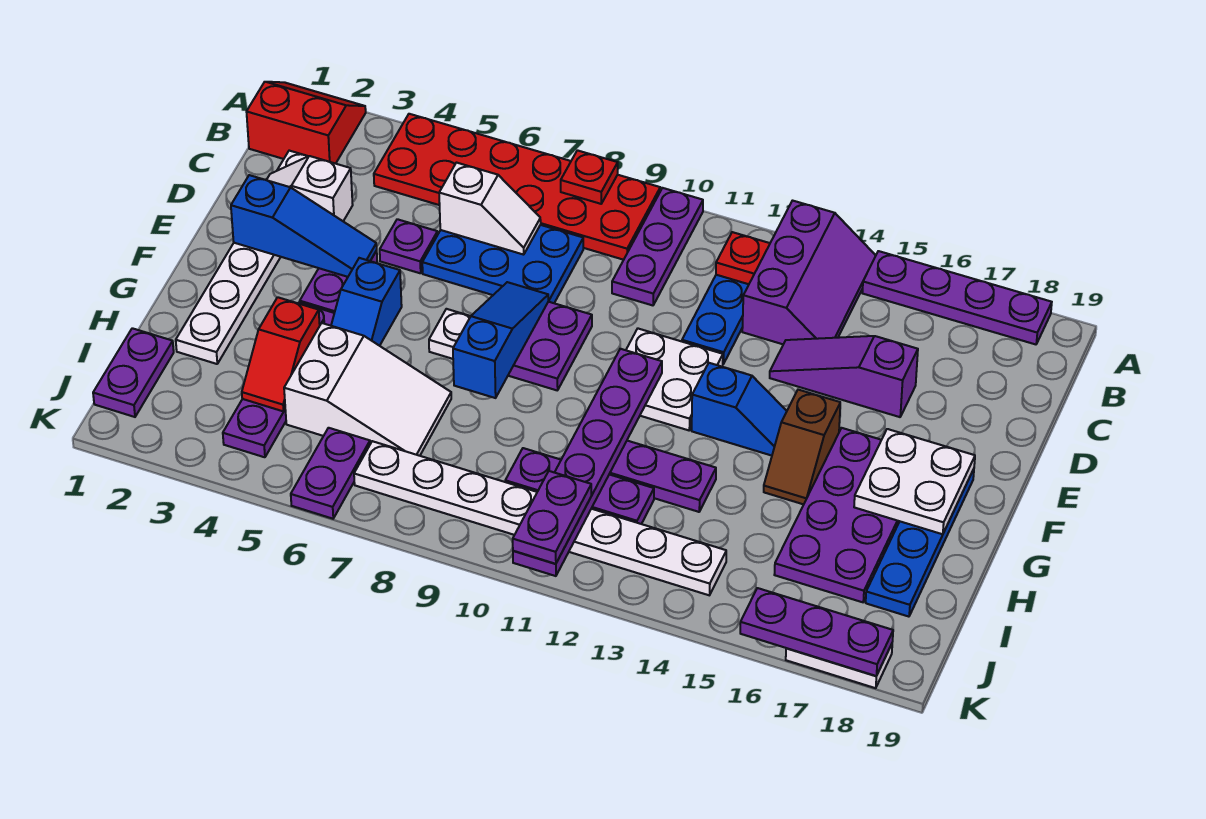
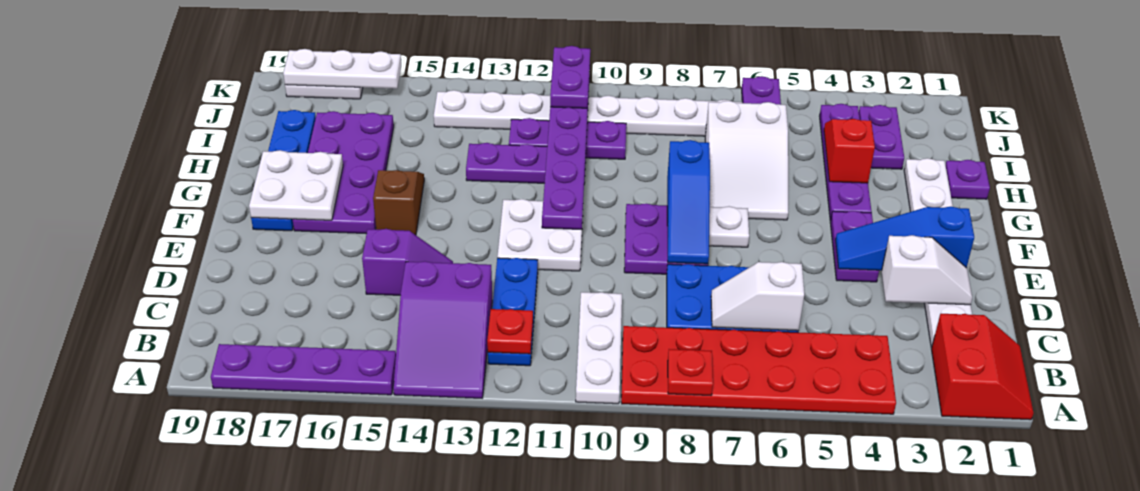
red 2x2 slope [247,82,366,164] -> red 2x2 slope turned to [932,314,1034,420]
purple 1x3 plate [612,188,703,305] -> white 1x3 plate [576,292,622,404]
purple 2x3 slope [742,201,876,344] -> purple 2x3 slope turned to [393,261,492,398]
purple 1x1 plate [380,219,438,273] -> purple 1x1 plate moved to [946,160,990,199]
purple 1x3 slope [770,336,918,417] -> purple 1x2 slope [362,229,453,295]
blue 1x2 slope [331,258,402,346] -> none
blue 1x2 slope [692,363,787,456] -> none
white 2x3 slope [284,323,451,456] -> white 2x3 slope turned to [705,101,788,220]
purple 1x2 plate [93,328,174,417] -> purple 1x2 plate moved to [859,105,904,169]
purple 1x3 plate [740,588,893,676] -> white 1x3 plate [283,49,401,89]

